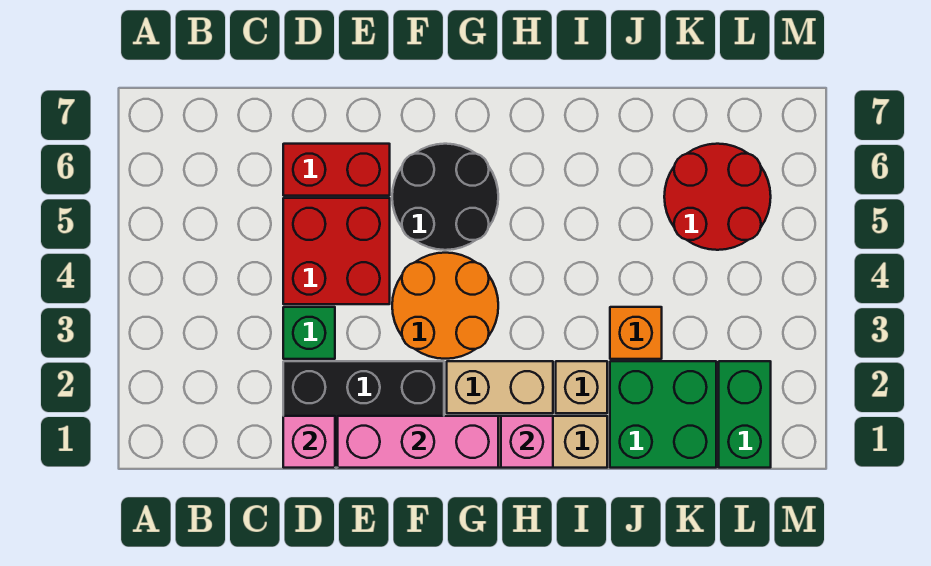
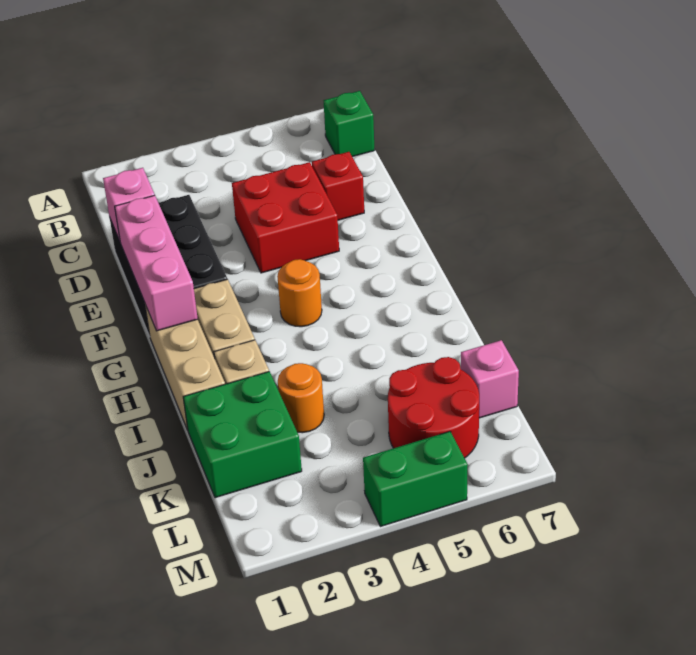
green 1x1 brick [283,307,335,359] -> green 1x1 brick moved to [324,91,375,157]
red 1x2 brick [283,144,390,196] -> red 1x1 brick [312,152,364,220]
orange 2x2 round brick [392,253,498,359] -> orange 1x1 round brick [277,259,322,327]
black 2x2 round brick [392,144,498,250] -> none
pink 1x1 brick [501,416,553,468] -> pink 1x1 brick moved to [461,340,519,418]
orange 1x1 brick [610,307,662,359] -> orange 1x1 round brick [278,363,324,433]
green 1x2 brick [719,361,771,468] -> green 1x2 brick moved to [363,431,468,527]

